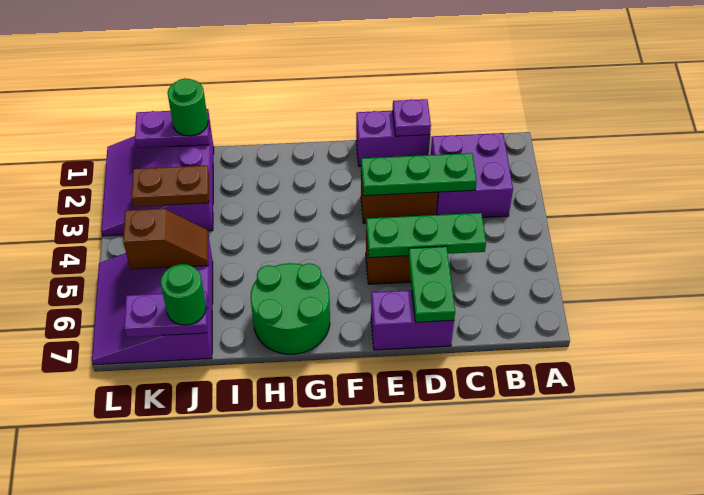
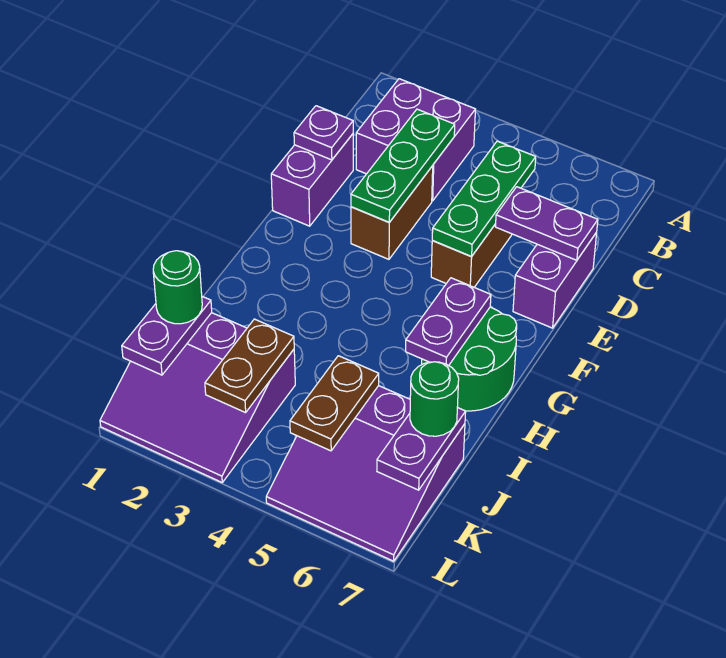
green 1x2 plate [408,246,455,322] -> purple 1x2 plate [495,187,598,260]
none -> purple 1x2 plate [406,278,491,366]
brown 1x2 slope [123,209,209,269] -> brown 1x2 plate [290,356,379,451]

